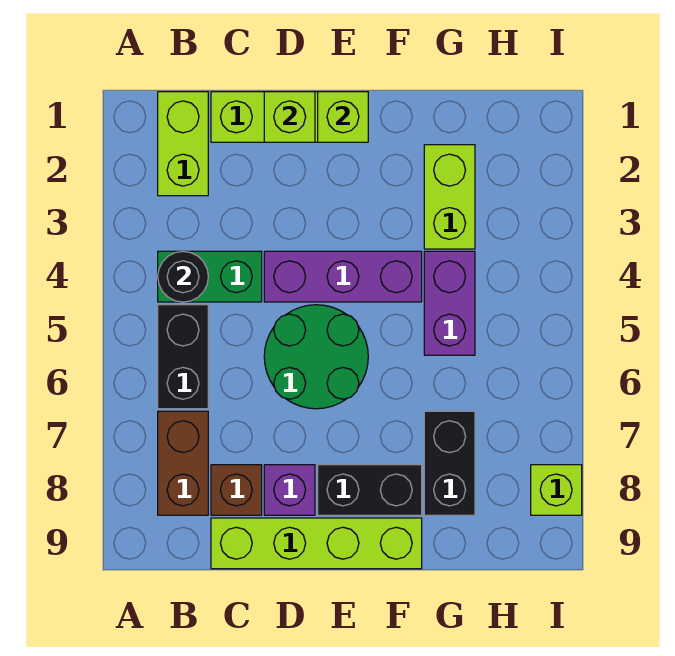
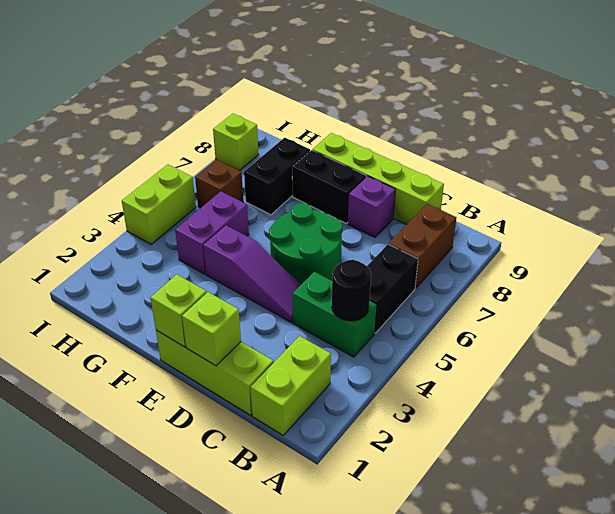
brown 1x1 brick [211,465,262,515] -> brown 1x1 brick moved to [195,160,243,208]
purple 1x3 brick [264,251,422,302] -> purple 1x3 slope [203,225,301,323]
lime 1x2 brick [424,145,475,249] -> lime 1x2 brick moved to [122,165,196,244]

